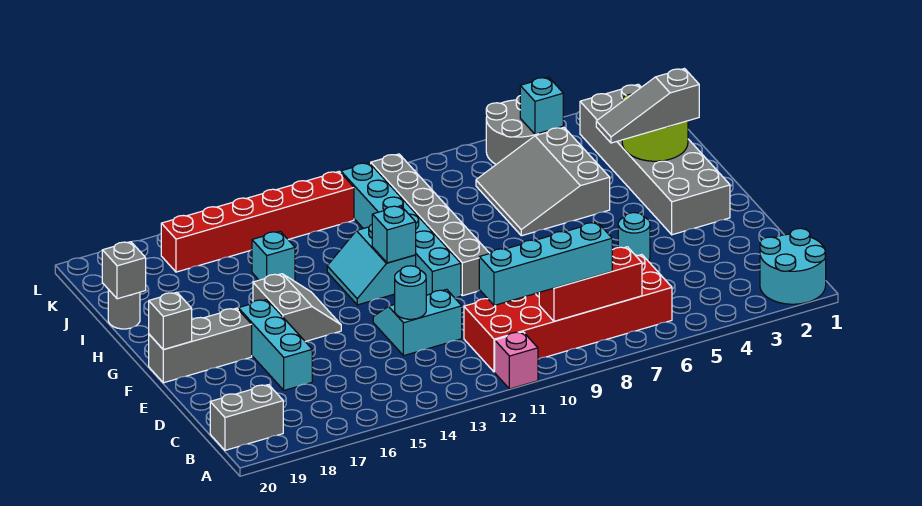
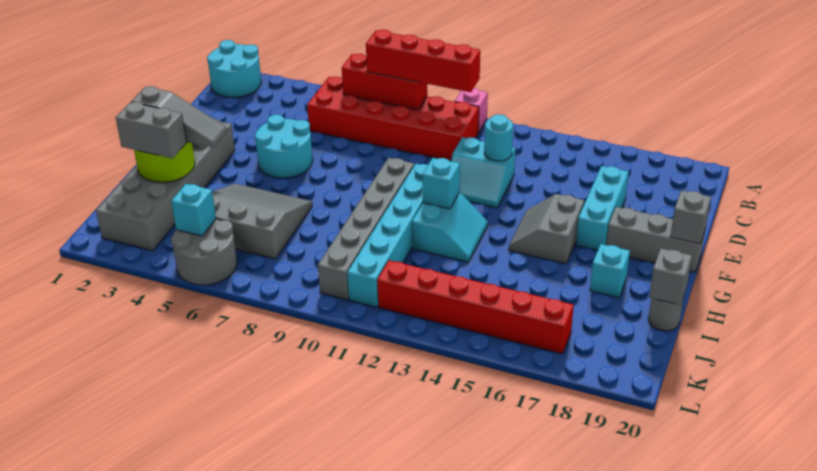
cyan 1x4 brick [479,222,612,305] -> red 1x4 brick [366,30,480,92]
grey 1x2 brick [210,385,283,450] -> grey 1x2 brick moved to [116,102,187,158]
cyan 1x1 round brick [618,212,650,261] -> cyan 2x2 round brick [255,115,313,178]
grey 3x3 slope [476,127,610,236] -> grey 3x3 slope turned to [212,184,312,259]
cyan 1x1 brick [252,231,295,281] -> cyan 1x1 brick moved to [590,244,630,298]

